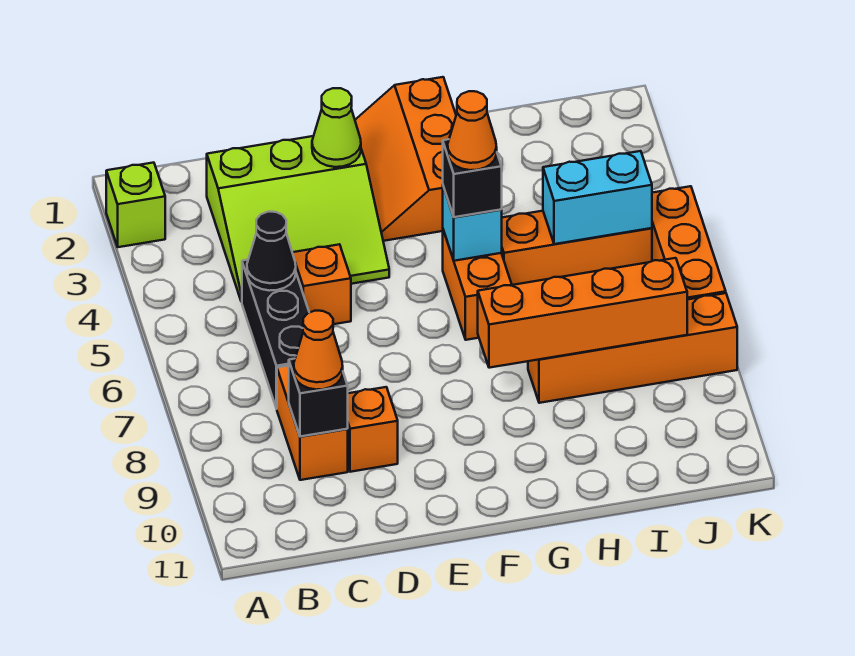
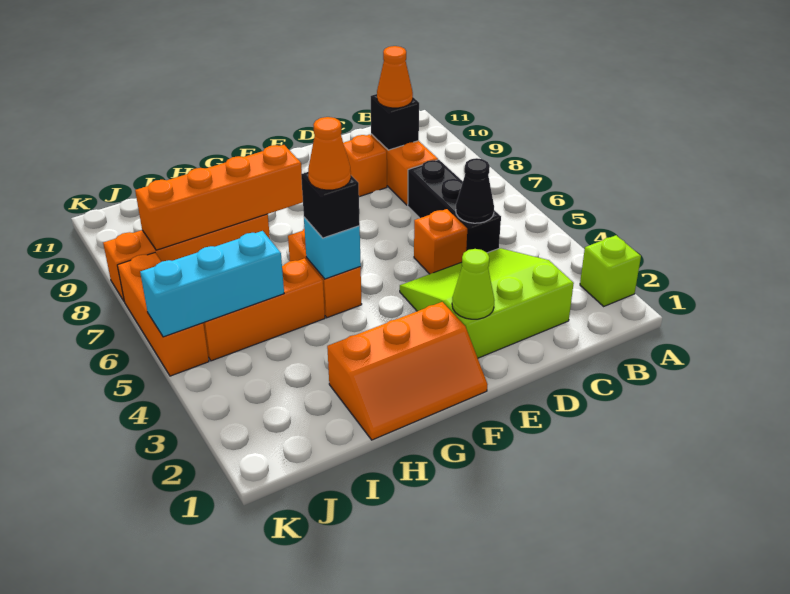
orange 2x3 slope [355,77,456,241] -> orange 2x3 slope turned to [327,302,487,440]
cyan 1x2 brick [543,151,652,244] -> cyan 1x3 brick [140,231,284,337]

